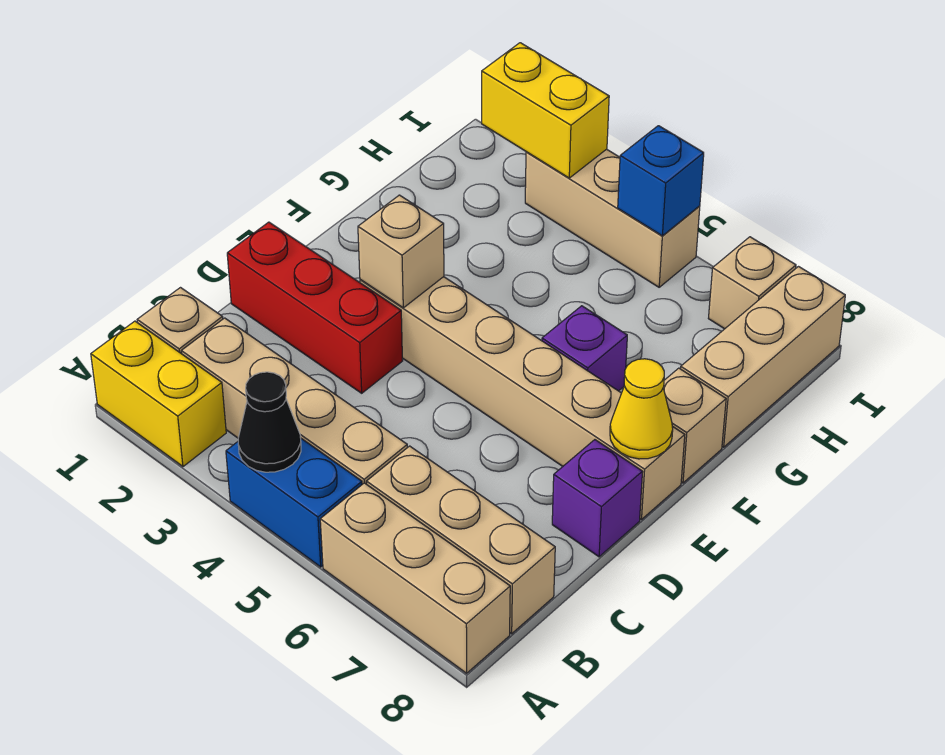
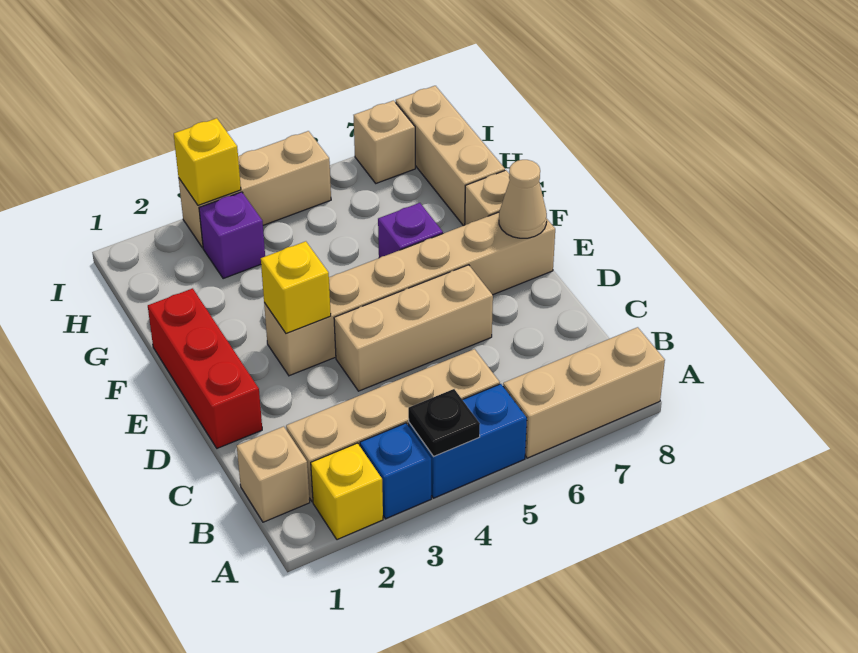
yellow 1x2 brick [91,321,226,467] -> yellow 1x1 brick [311,443,383,540]
black 1x1 cone [238,372,301,472] -> black 1x1 plate [408,389,480,456]
tan 1x3 brick [367,446,555,634] -> tan 1x3 brick moved to [334,265,493,391]
red 1x3 brick [227,222,403,393] -> red 1x3 brick turned to [148,288,262,448]
purple 1x1 brick [552,440,643,557] -> purple 1x1 brick moved to [199,192,265,279]
tan 1x1 brick [358,195,444,308] -> yellow 1x1 brick [261,241,331,333]
yellow 1x1 cone [610,359,673,459] -> tan 1x1 cone [499,160,547,238]
yellow 1x2 brick [482,43,609,178] -> yellow 1x1 brick [174,118,241,205]
blue 1x1 brick [618,126,704,236] -> blue 1x1 brick moved to [360,423,431,519]

